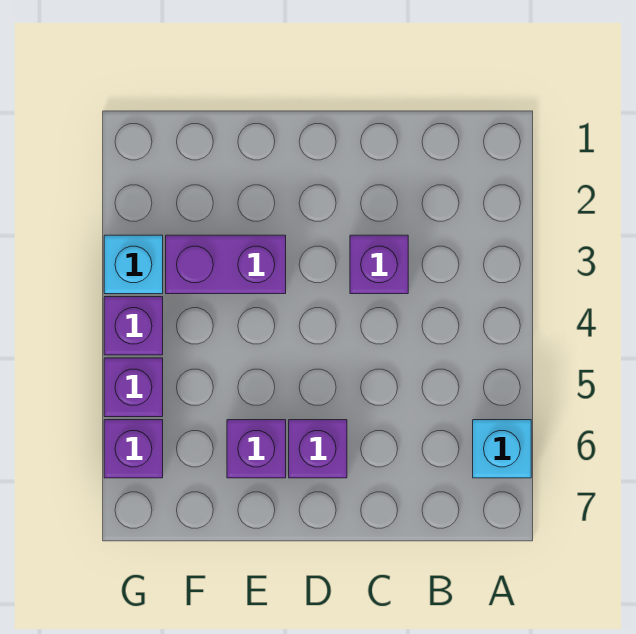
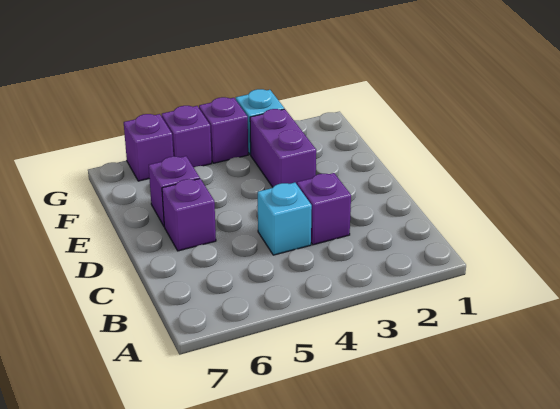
cyan 1x1 brick [473,420,531,478] -> cyan 1x1 brick moved to [258,183,312,255]

